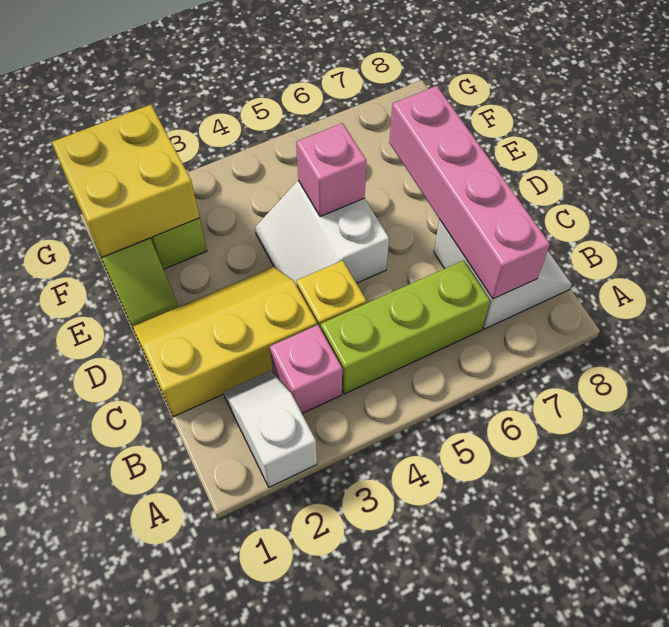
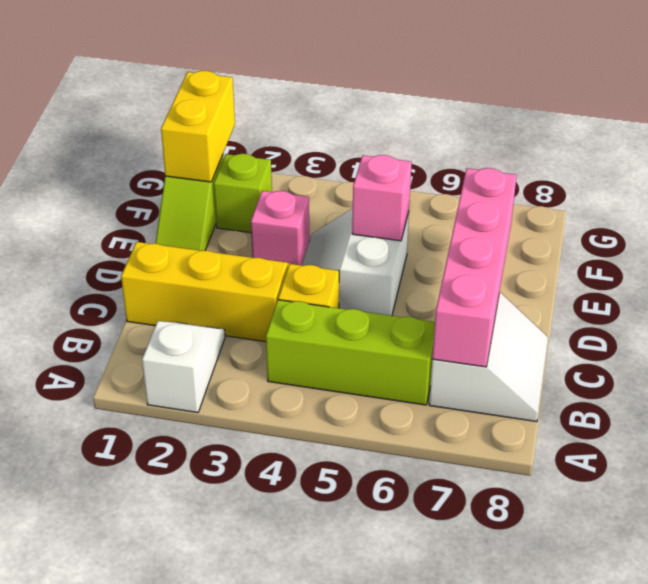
pink 1x1 brick [270,325,342,413] -> pink 1x1 brick moved to [251,191,309,265]
yellow 2x2 brick [52,105,200,257] -> yellow 1x2 brick [161,71,235,182]

